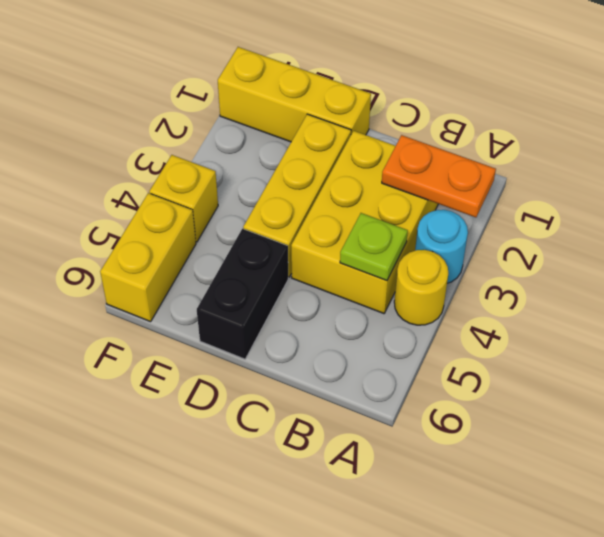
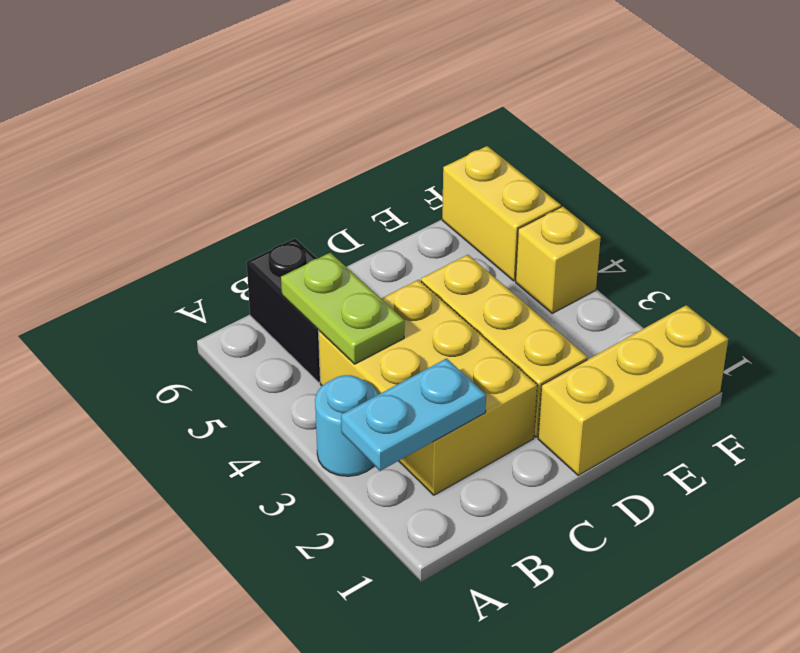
orange 1x2 plate [382,135,496,217] -> cyan 1x2 plate [341,359,486,471]
yellow 1x1 round brick [394,250,448,325] -> none
lime 1x1 plate [340,213,408,280] -> lime 1x2 plate [281,253,405,364]
black 1x2 brick [197,229,288,359] -> black 1x2 brick moved to [247,239,320,382]

